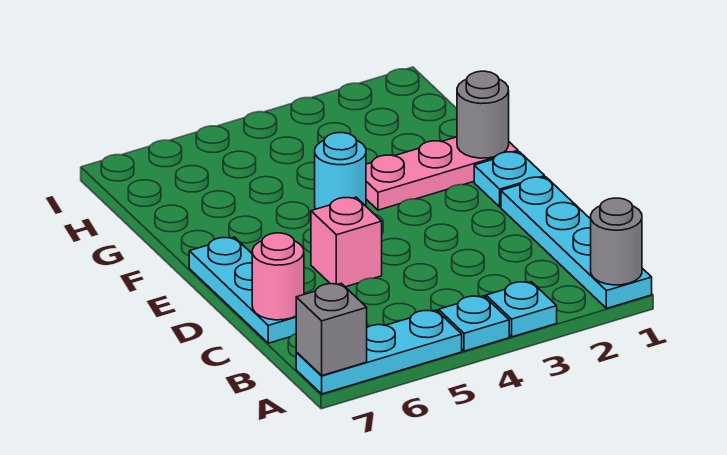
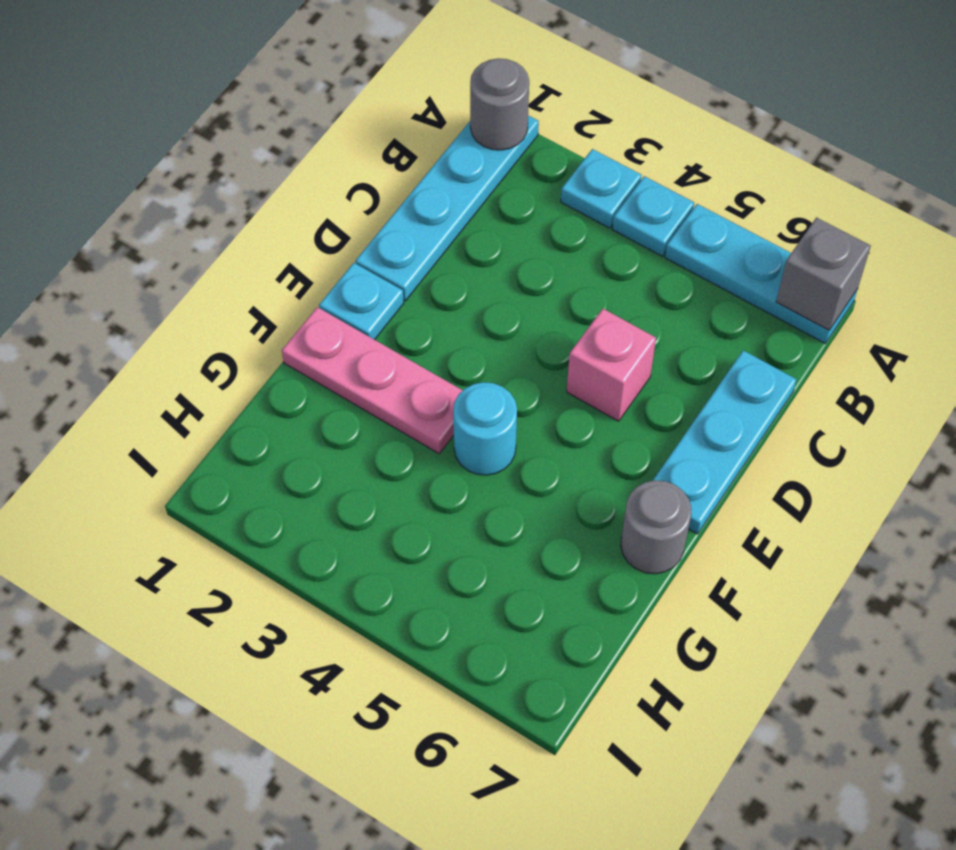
pink 1x1 round brick [252,233,304,320] -> none
grey 1x1 round brick [457,71,509,158] -> grey 1x1 round brick moved to [621,480,691,574]

